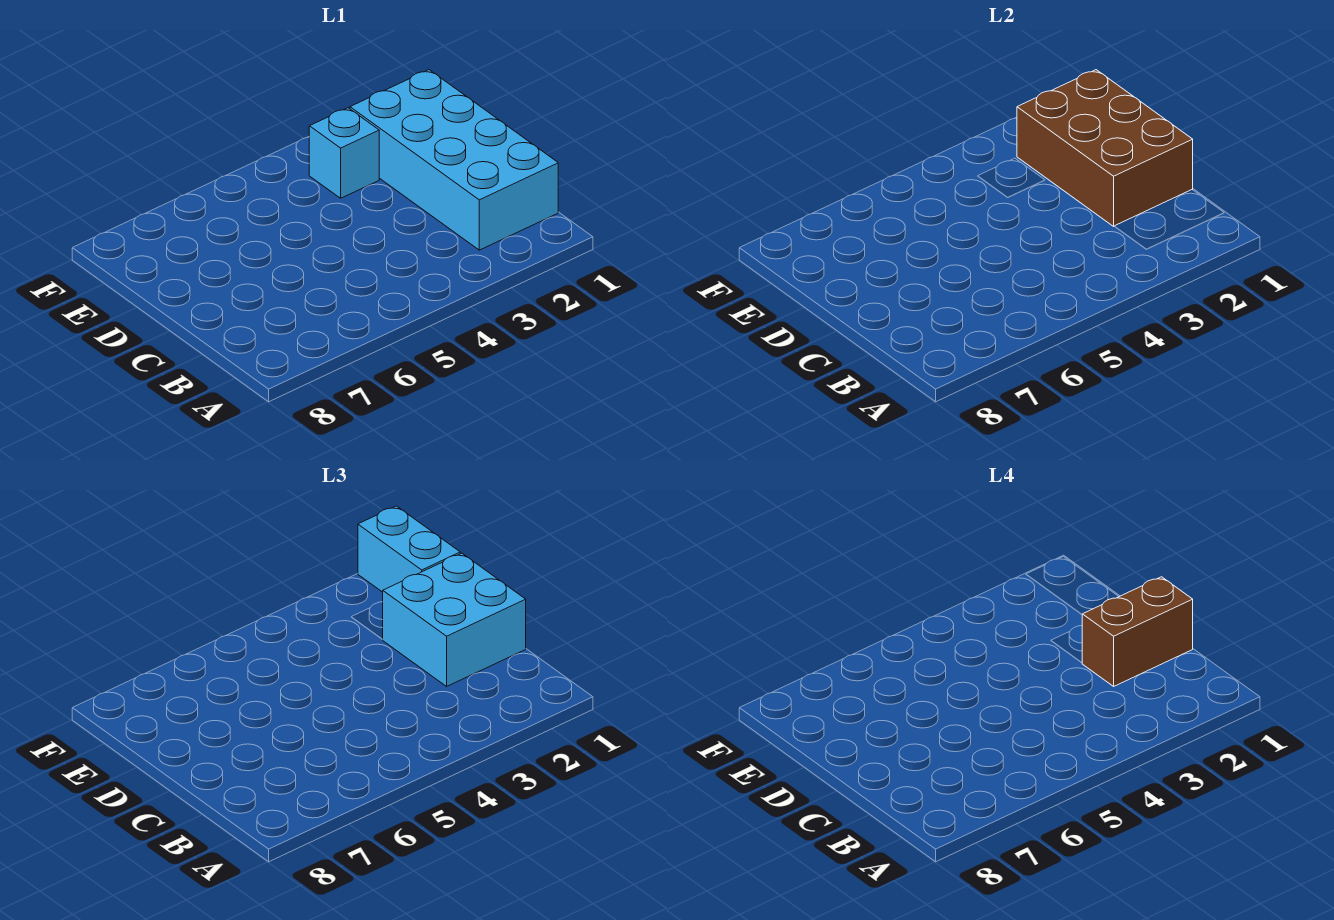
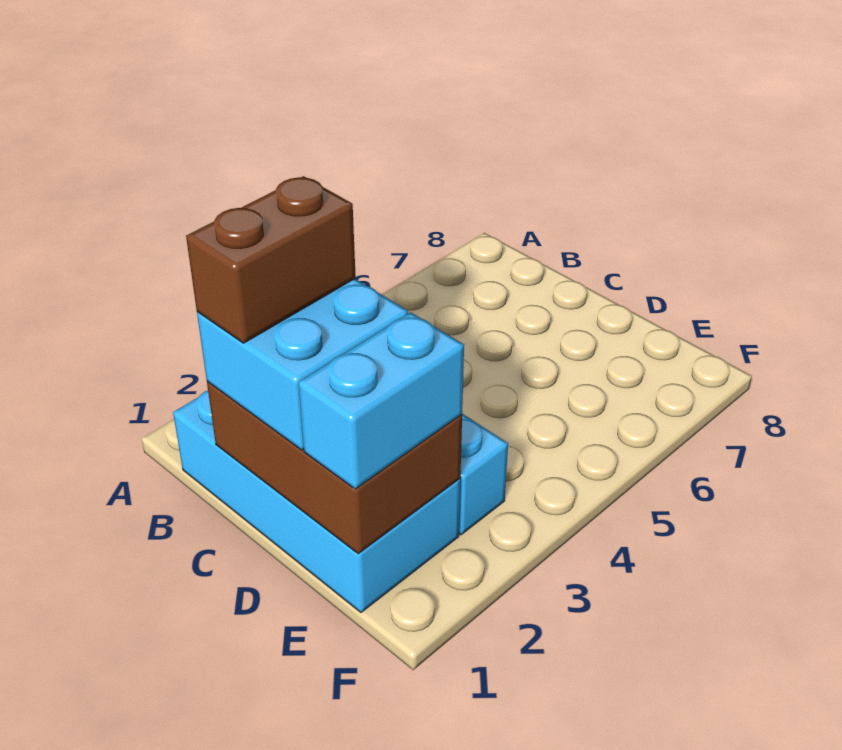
cyan 1x2 brick [358,506,460,592] -> cyan 1x2 brick turned to [298,312,464,489]

